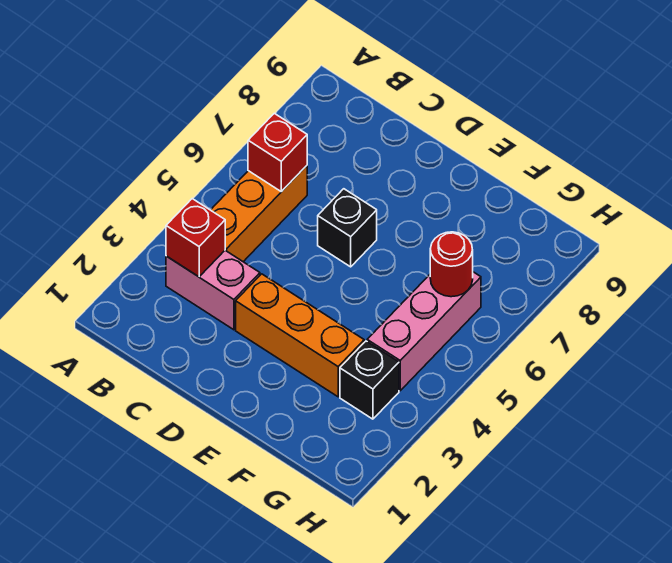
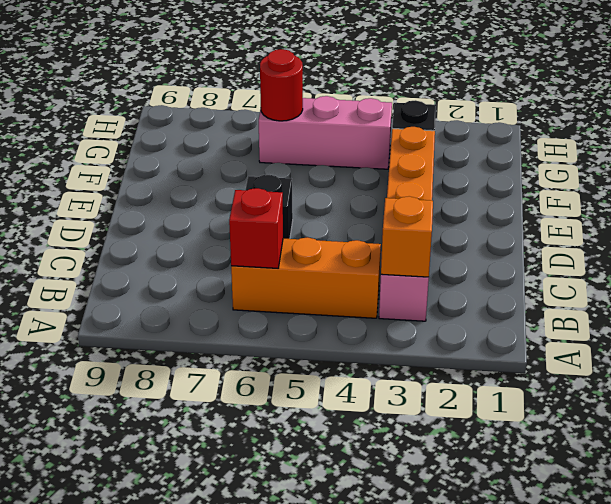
red 1x1 brick [166,199,225,277] -> orange 1x1 brick [381,196,433,277]

